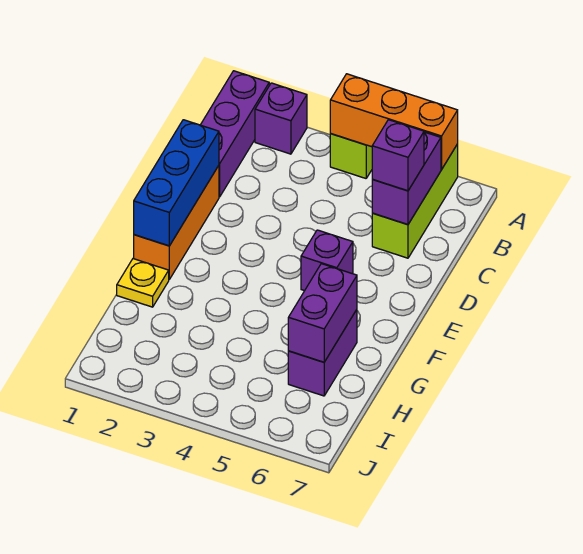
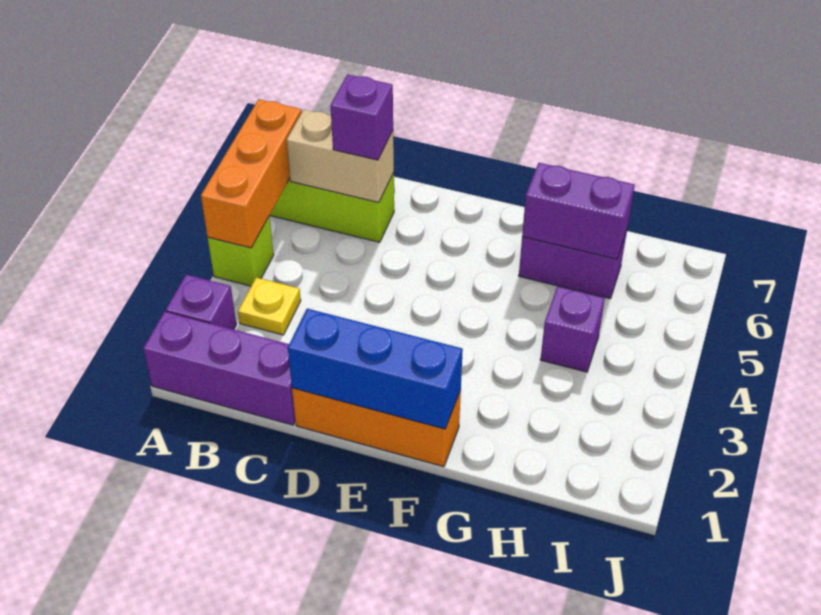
purple 1x2 brick [372,132,441,225] -> tan 1x2 brick [287,110,394,203]
purple 1x1 brick [301,230,353,291] -> purple 1x1 brick moved to [540,286,605,372]
yellow 1x1 plate [117,259,169,307] -> yellow 1x1 plate moved to [238,277,301,335]

